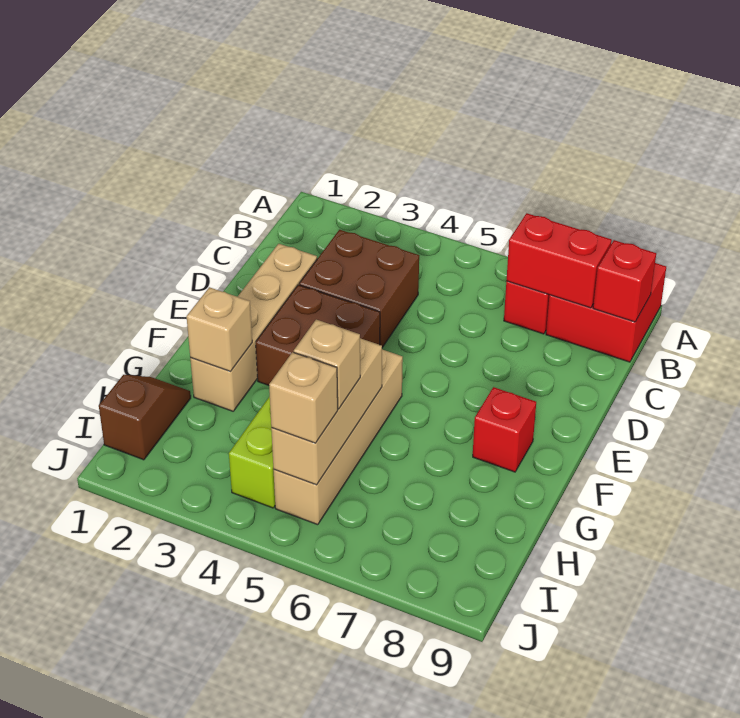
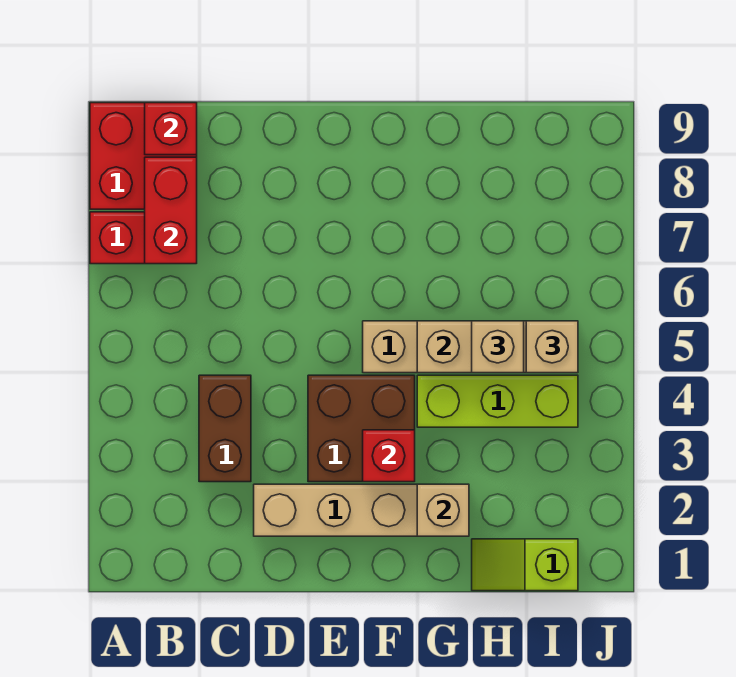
brown 2x2 brick [299,230,419,347] -> brown 1x2 brick [199,375,251,482]
red 1x1 brick [473,387,536,472] -> red 1x1 brick moved to [363,430,415,482]
brown 1x2 slope [99,375,191,460] -> lime 1x2 slope [472,539,578,591]

